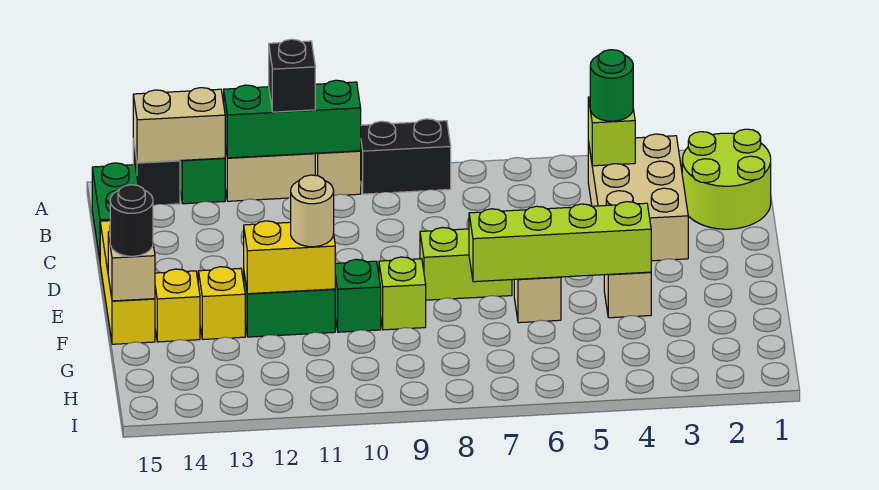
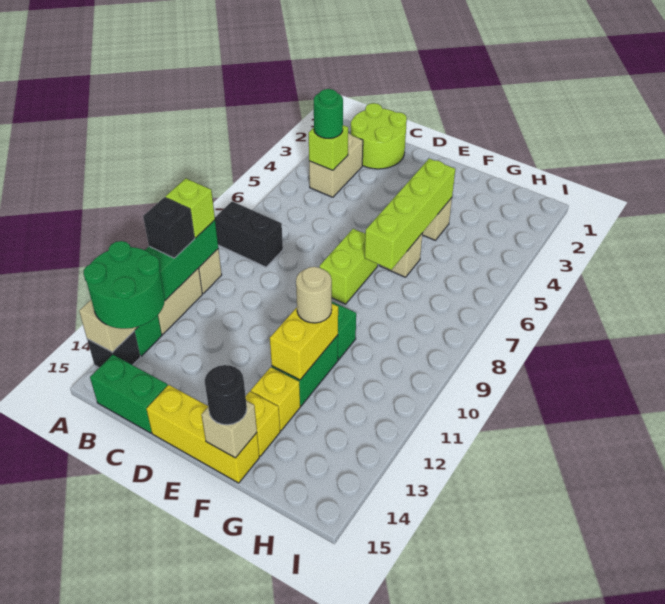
black 1x2 brick [361,119,451,194] -> black 1x2 brick turned to [215,201,283,267]
none -> green 2x2 round brick [83,241,165,329]
tan 2x3 brick [588,134,688,261] -> tan 1x2 brick [309,133,363,197]
lime 1x1 brick [379,257,426,330] -> lime 1x1 brick moved to [165,178,215,238]

